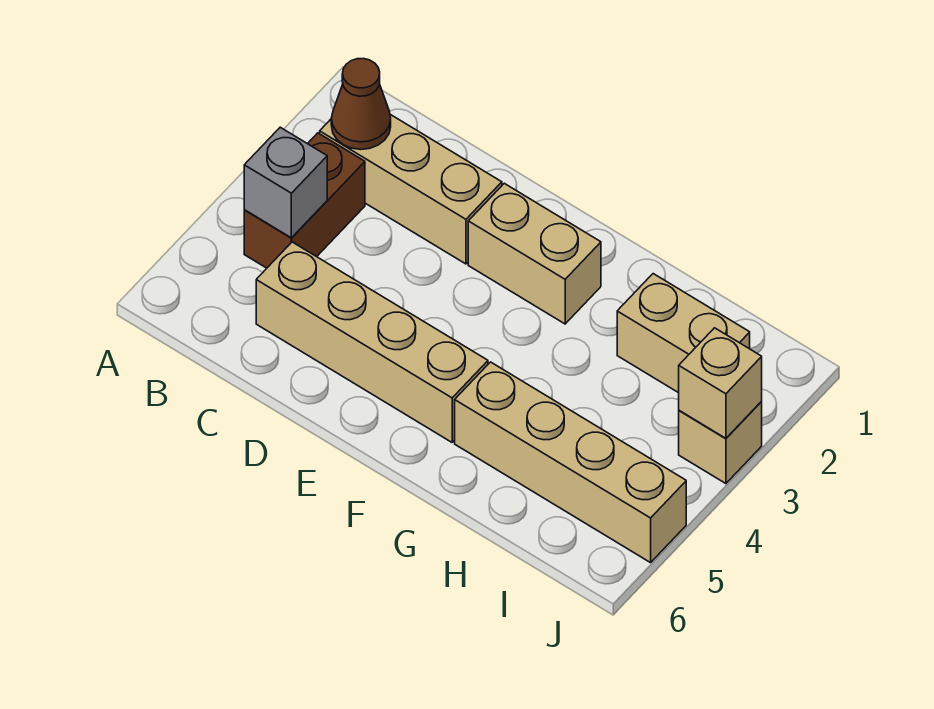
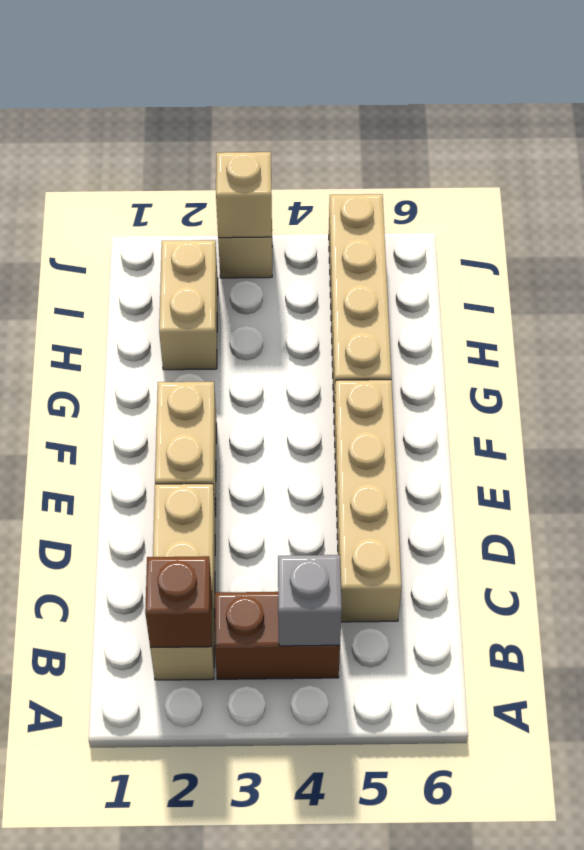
brown 1x1 cone [331,59,391,150] -> brown 1x1 brick [145,556,212,648]

